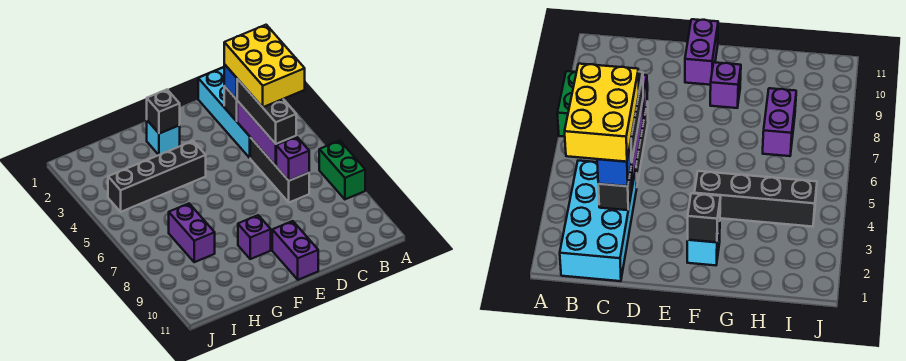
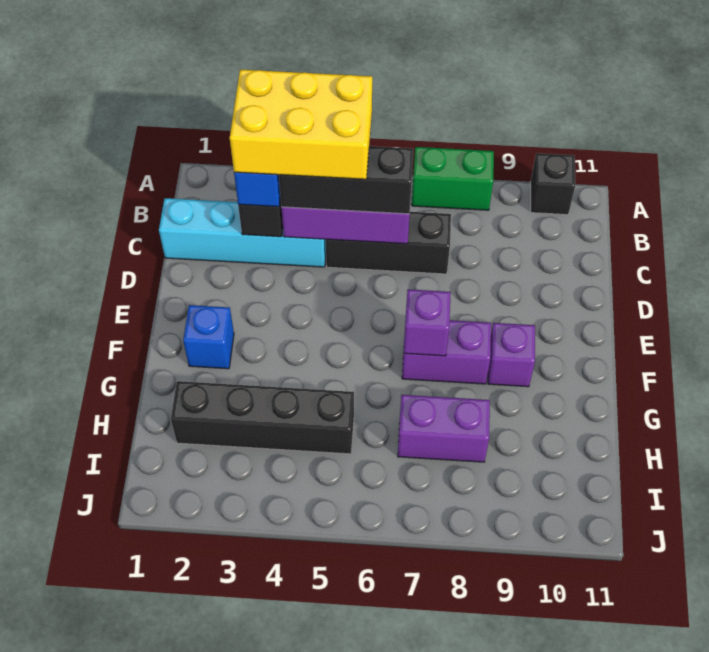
cyan 2x4 brick [198,67,250,158] -> cyan 1x4 brick [159,198,326,267]
purple 1x1 brick [276,137,309,181] -> purple 1x1 brick moved to [404,289,451,356]
purple 1x2 brick [272,221,318,280] -> purple 1x2 brick moved to [402,320,491,384]
cyan 1x1 brick [147,120,180,155] -> blue 1x1 brick [183,305,234,369]
black 1x1 brick [147,90,180,134] -> black 1x1 brick moved to [530,153,575,215]
black 1x4 brick [108,141,206,212] -> black 1x4 brick turned to [171,381,354,454]

